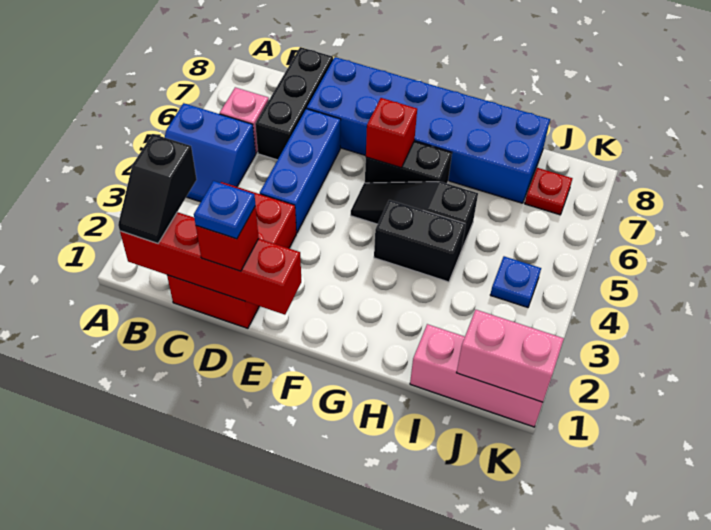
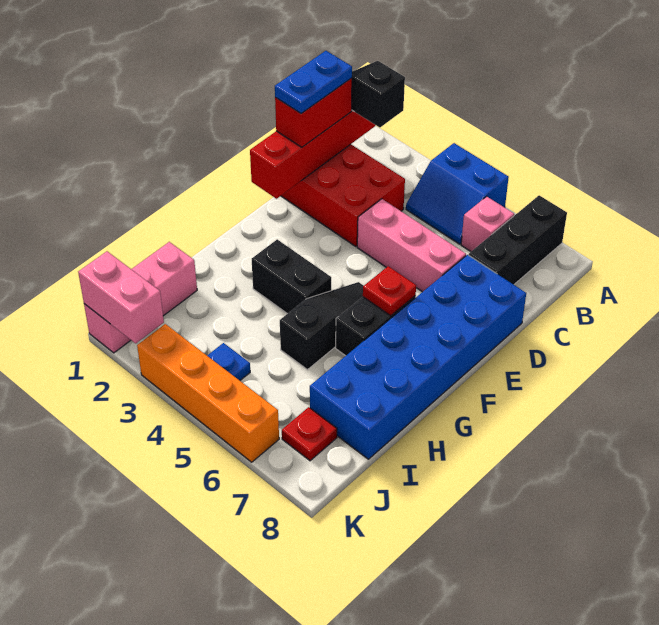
blue 2x2 slope [165,103,256,202] -> blue 2x2 slope turned to [406,143,509,244]
black 1x3 brick [255,47,333,160] -> black 1x3 brick turned to [469,195,567,285]
red 1x1 brick [196,206,259,271] -> red 1x2 brick [275,78,352,147]
blue 1x1 plate [194,181,255,239] -> blue 1x2 plate [275,51,352,114]
blue 1x3 brick [260,109,341,233] -> pink 1x3 brick [357,199,466,292]
red 1x1 brick [366,98,417,168] -> red 1x1 plate [363,266,416,316]
black 1x2 brick [374,200,466,282] -> black 1x2 brick turned to [252,239,331,314]
pink 1x2 brick [457,310,564,402] -> pink 1x2 brick turned to [78,251,164,343]
none -> orange 1x4 brick [137,324,279,462]

